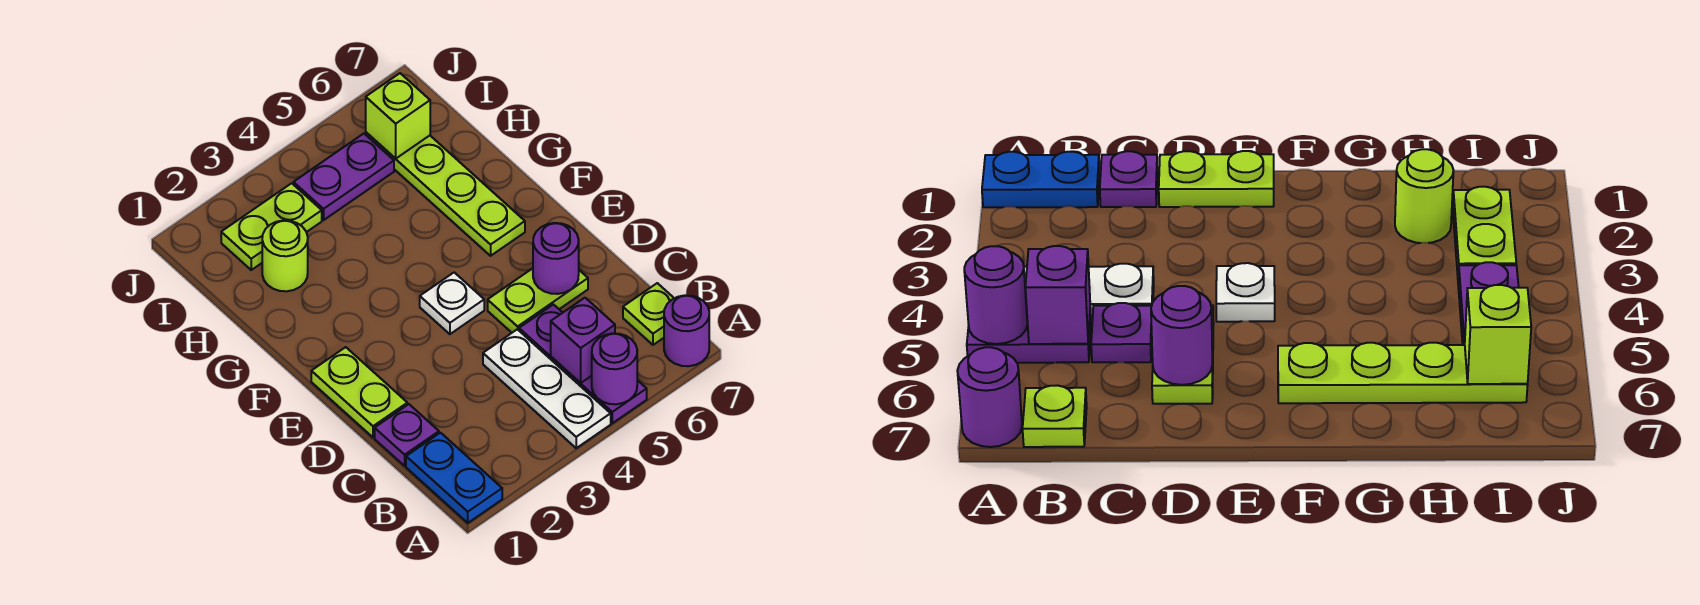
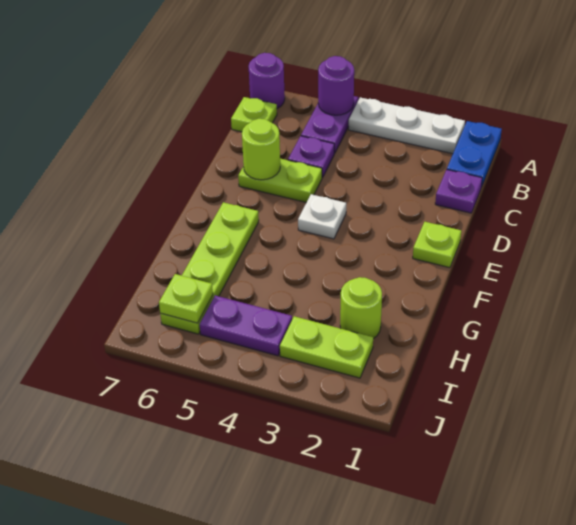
white 1x3 plate [483,329,611,448] -> white 1x3 plate turned to [349,97,465,154]
purple 1x1 brick [551,298,615,383] -> none
lime 1x2 plate [311,347,407,437] -> lime 1x1 plate [413,222,461,268]
purple 1x1 round brick [533,223,579,294] -> lime 1x1 round brick [242,119,280,180]
lime 1x1 brick [366,73,430,159] -> lime 1x1 plate [159,274,213,323]

